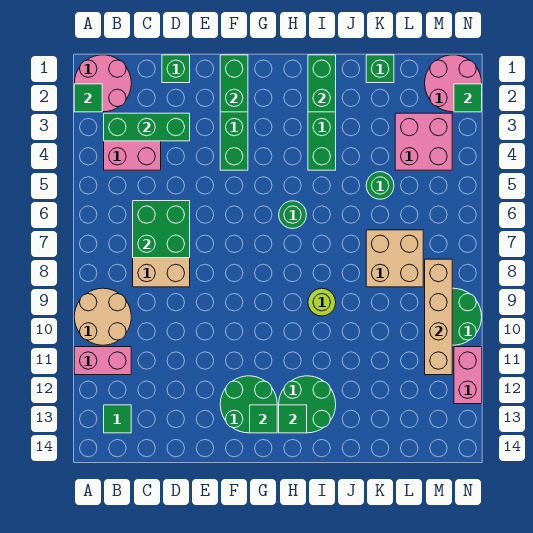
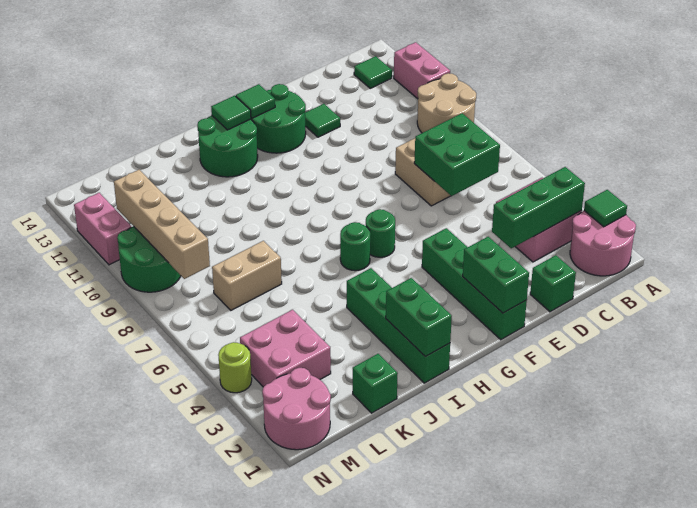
pink 1x2 brick [74,347,131,375] -> pink 1x2 brick turned to [394,42,450,99]
lime 1x1 round brick [308,288,336,316] -> lime 1x1 round brick moved to [218,342,252,393]
green 1x1 round brick [366,172,394,199] -> green 1x1 round brick moved to [366,209,395,257]
tan 2x2 brick [366,230,423,287] -> tan 1x2 brick [212,241,282,310]
green 1x1 tile [454,84,482,112] -> green 1x1 tile moved to [305,104,340,137]

